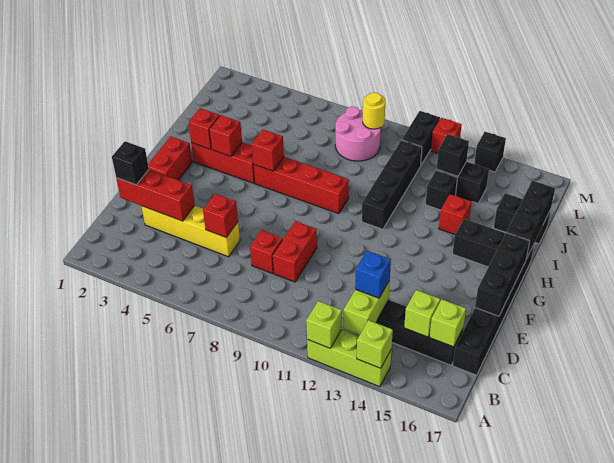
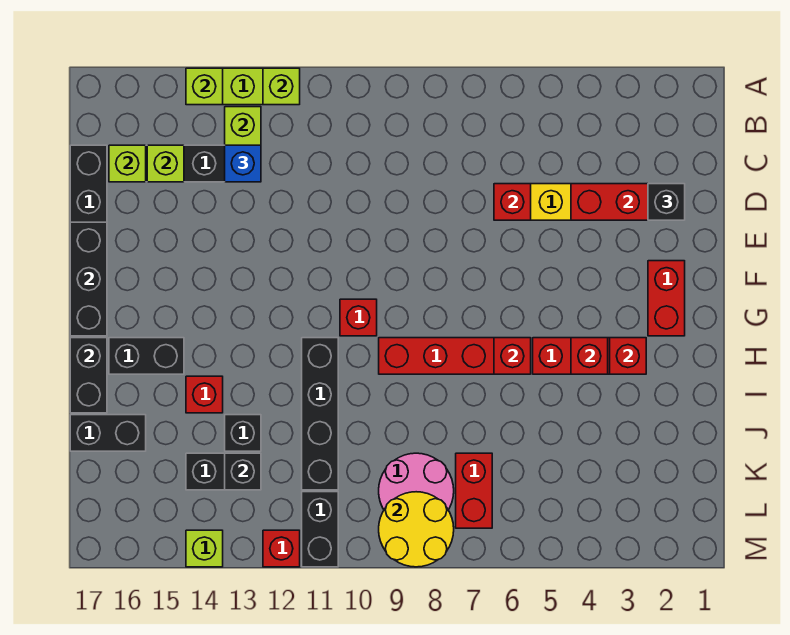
red 1x1 brick [250,230,283,273] -> red 1x1 brick moved to [340,299,377,336]
red 1x2 brick [273,221,317,282] -> red 1x2 brick moved to [456,453,492,528]
black 1x3 brick [506,181,555,259] -> black 1x2 brick [70,338,107,413]
yellow 1x1 round brick [363,93,385,129] -> yellow 2x2 round brick [379,492,454,567]
black 1x1 brick [474,132,506,172] -> lime 1x1 brick [186,530,223,567]

